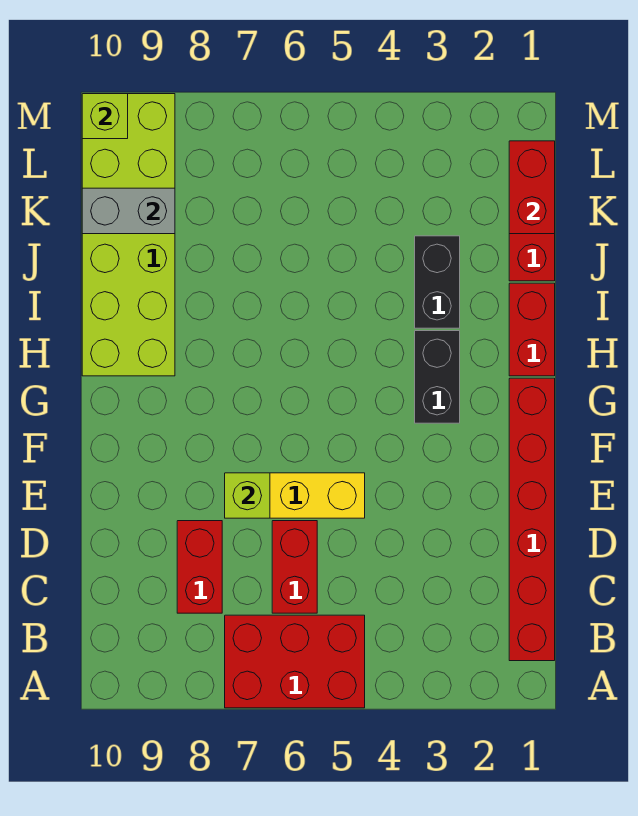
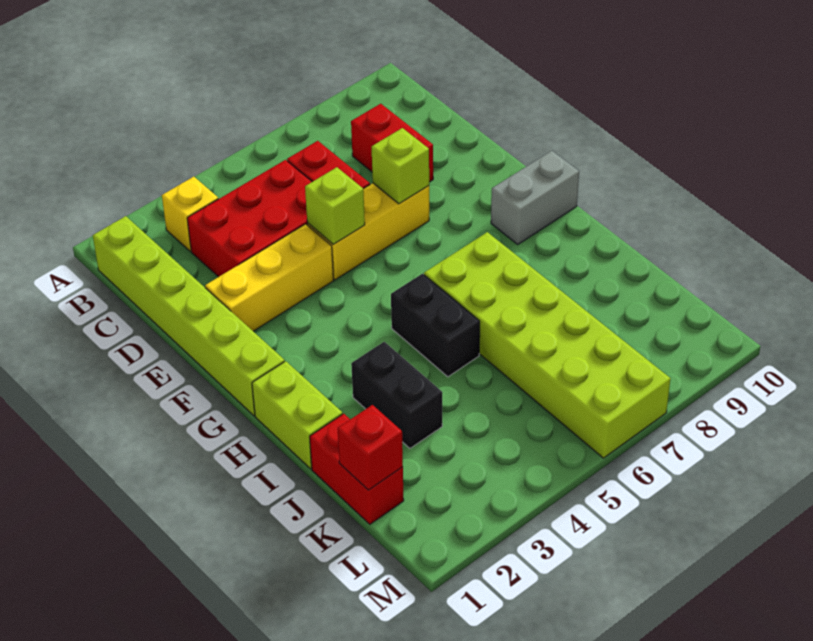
red 2x3 brick [225,615,365,708] -> red 2x3 brick moved to [187,160,312,277]
red 1x6 brick [509,378,555,661] -> lime 1x6 brick [93,216,285,416]
none -> yellow 1x1 brick [162,177,218,251]
none -> yellow 1x3 brick [205,224,333,331]
black 1x2 brick [415,331,460,423] -> black 1x2 brick moved to [391,274,480,377]
red 1x2 brick [509,283,555,376] -> lime 1x2 brick [252,361,342,469]
lime 2x6 brick [82,94,175,376] -> lime 2x6 brick moved to [424,232,671,458]
red 1x2 brick [509,141,555,234] -> red 1x1 brick [338,405,403,490]
grey 1x2 brick [82,188,175,234] -> grey 1x2 brick moved to [491,151,579,244]
lime 1x1 brick [82,94,128,139] -> lime 1x1 brick moved to [305,167,365,244]

